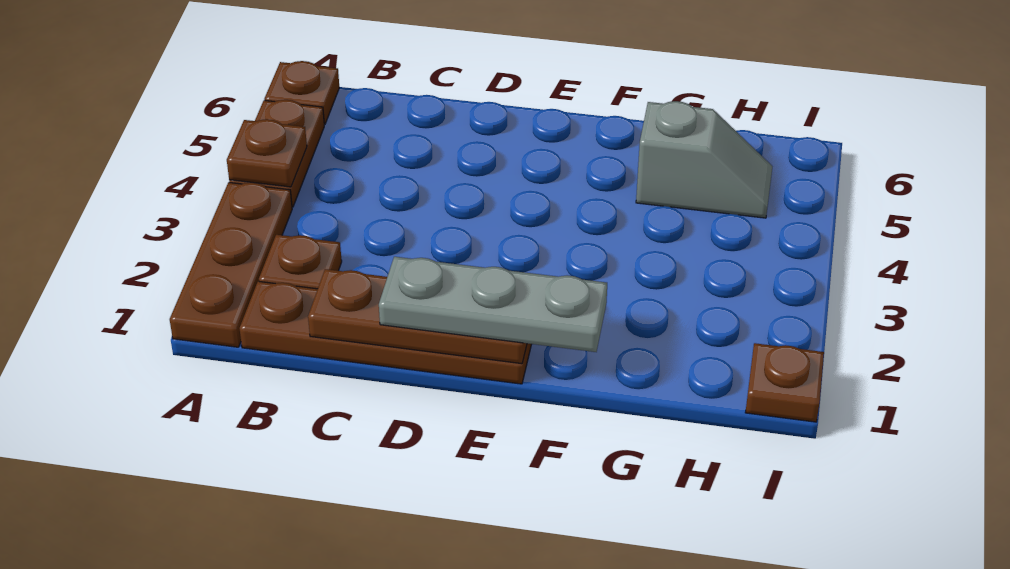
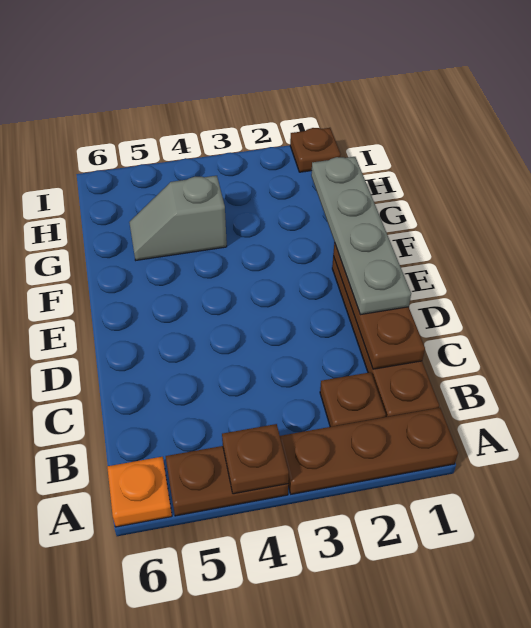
brown 1x1 plate [264,61,339,124] -> orange 1x1 plate [107,457,172,527]
grey 1x3 plate [379,257,607,352] -> grey 1x4 plate [311,157,411,315]
grey 1x2 slope [636,101,772,218] -> grey 1x2 slope turned to [129,176,227,260]

